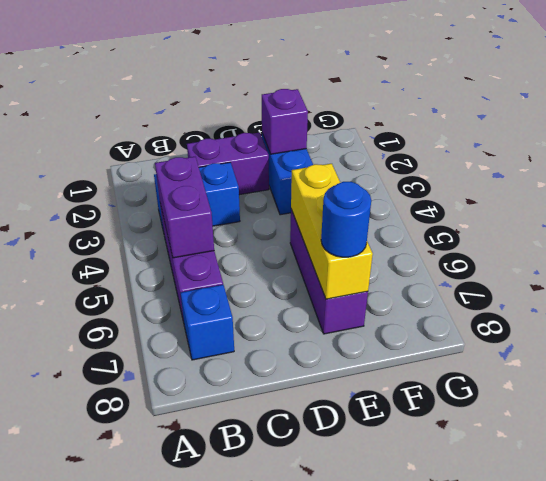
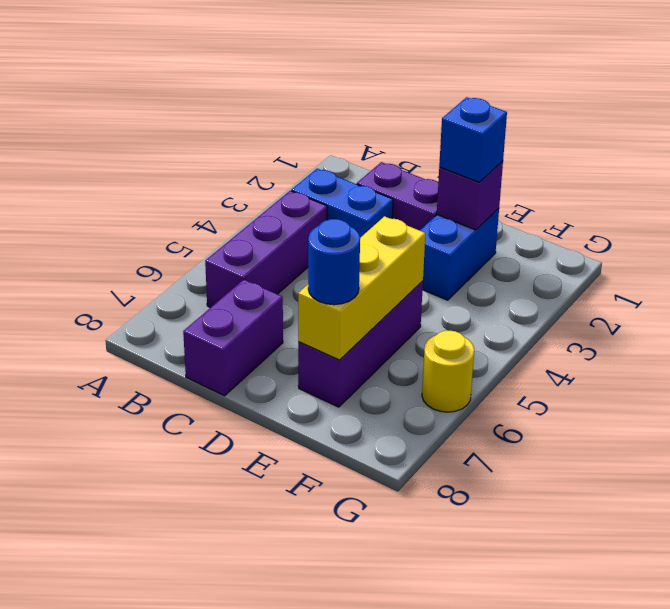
purple 1x2 brick [155,157,214,258] -> purple 1x2 brick moved to [183,280,283,396]
blue 1x1 brick [180,285,234,360] -> blue 1x1 brick moved to [439,97,507,182]
none -> yellow 1x1 round brick [422,331,474,412]

